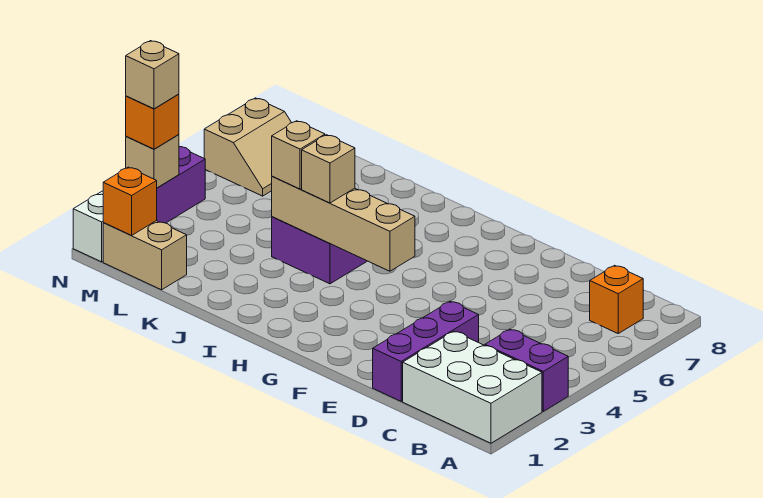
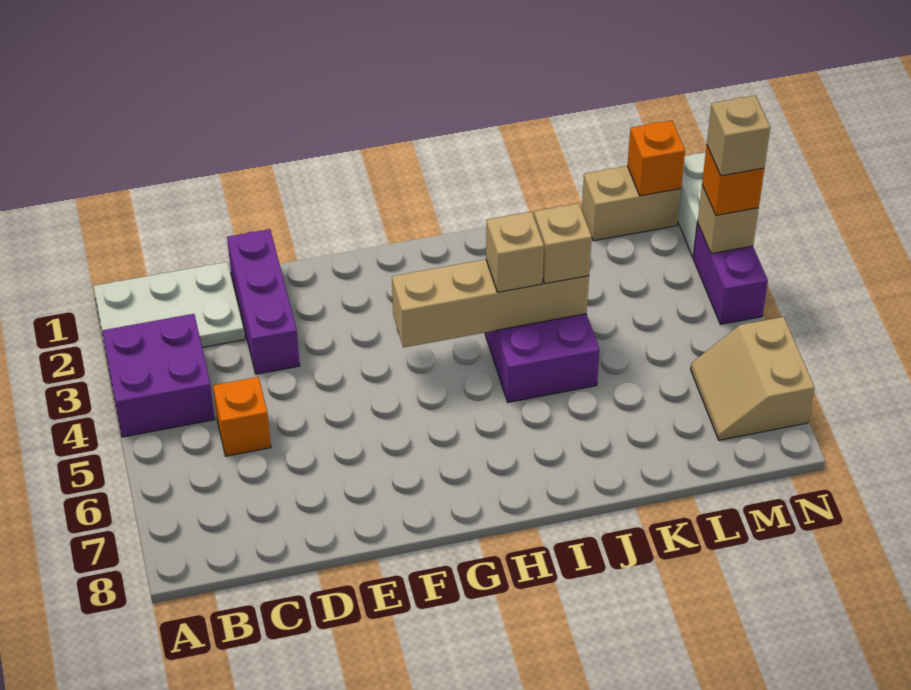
white 2x3 brick [403,331,542,443] -> white 2x3 plate [93,262,245,347]
purple 1x2 brick [485,329,568,411] -> purple 2x2 brick [102,314,215,437]
orange 1x1 brick [590,265,643,333] -> orange 1x1 brick moved to [213,377,271,456]

